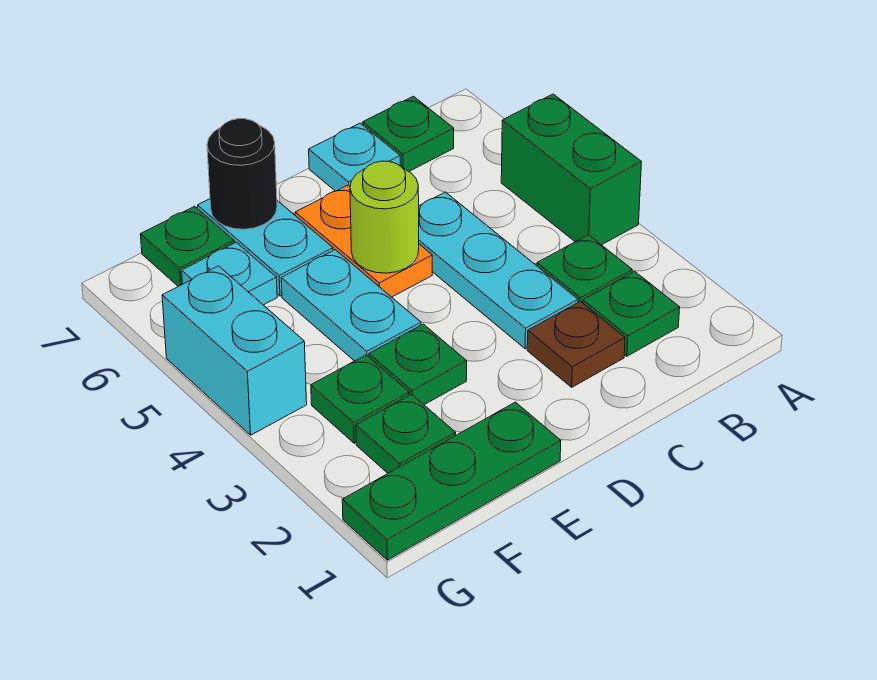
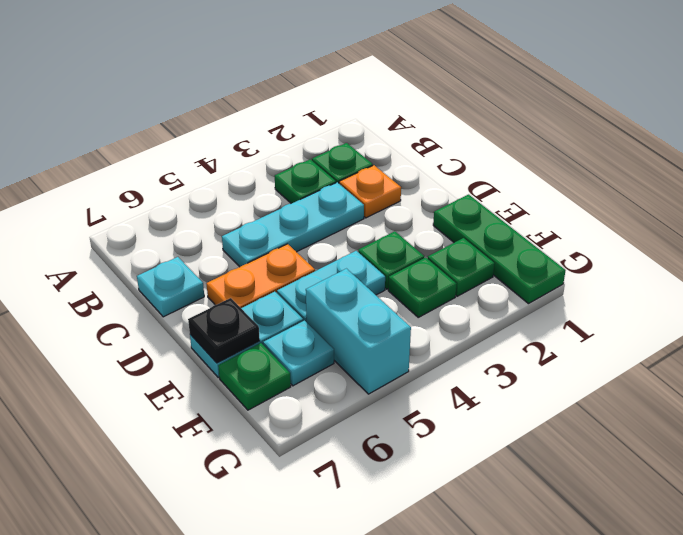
green 1x2 brick [501,94,642,245] -> none
green 1x1 plate [363,96,454,171] -> none
brown 1x1 plate [527,301,625,387] -> orange 1x1 plate [339,165,401,218]
lime 1x1 round brick [350,161,419,273] -> none
black 1x1 round brick [207,119,277,229] -> black 1x1 plate [188,298,260,363]
cyan 1x2 brick [162,266,307,435] -> cyan 1x2 brick turned to [306,269,411,394]

